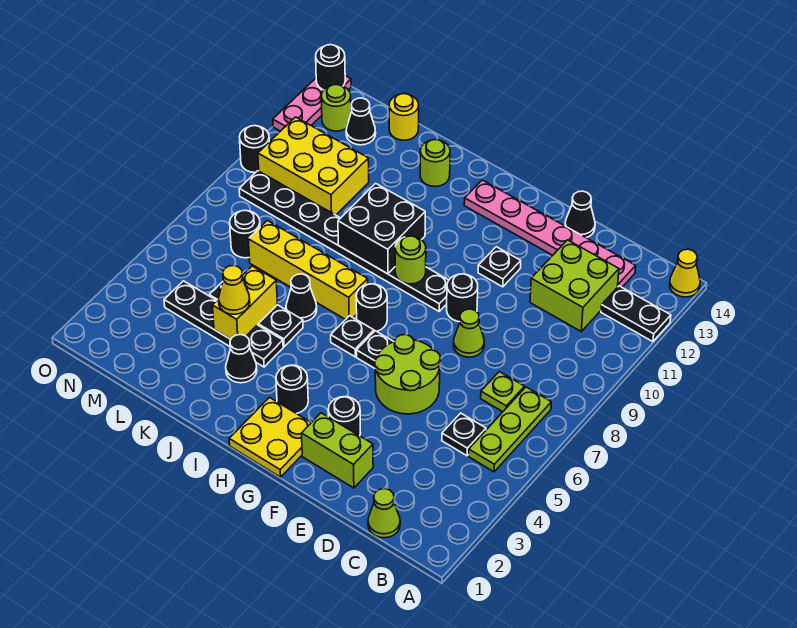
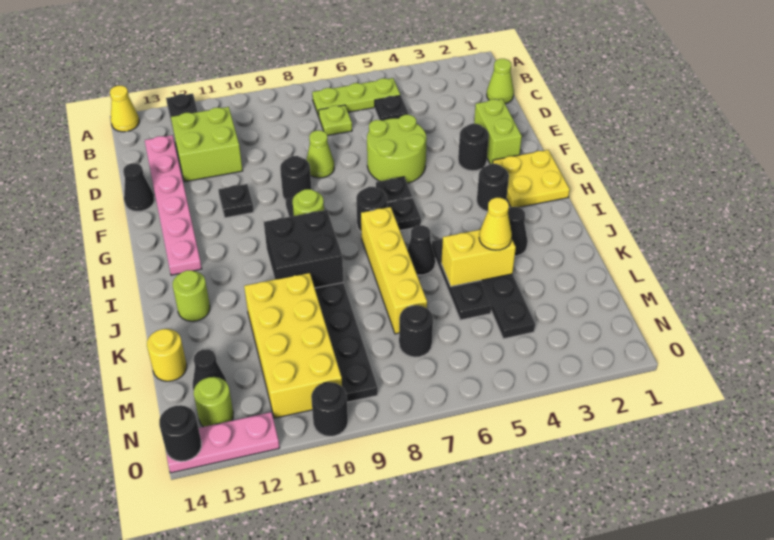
yellow 2x3 brick [258,117,369,215] -> yellow 2x4 brick [244,273,342,418]

